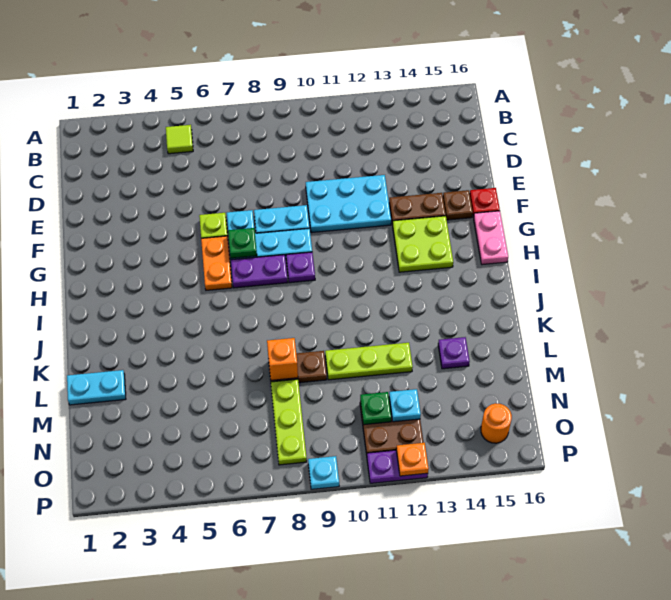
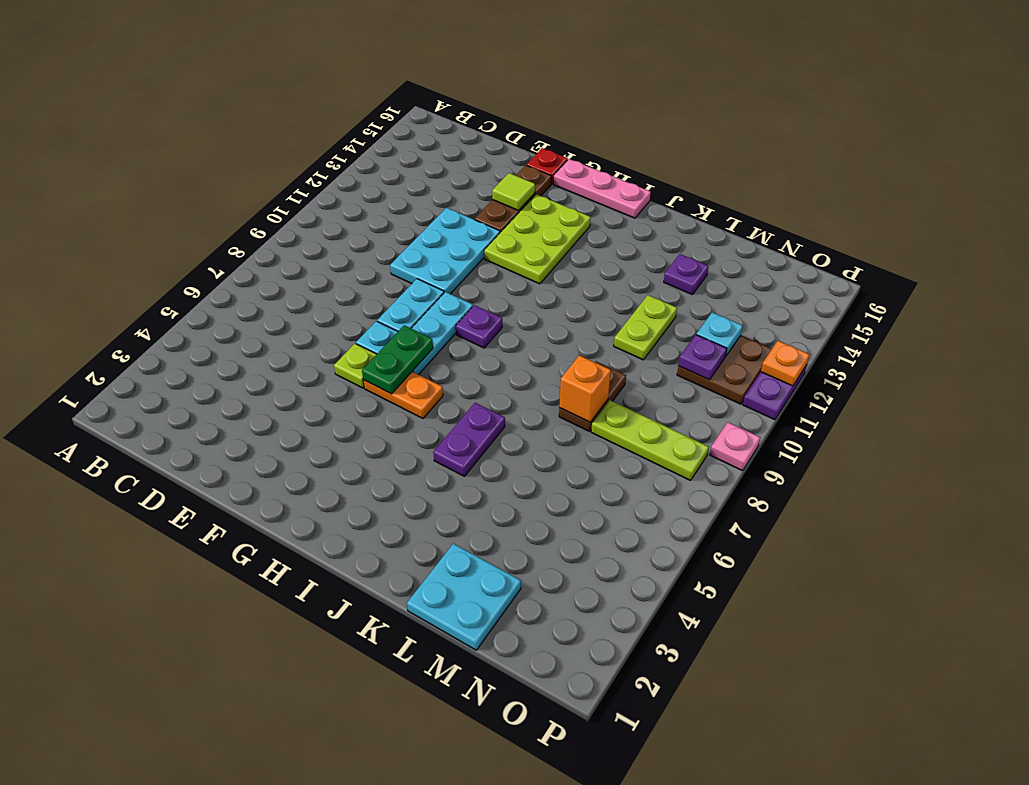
lime 1x1 tile [166,125,193,154] -> lime 1x1 tile moved to [492,173,535,211]
green 1x1 plate [228,228,257,258] -> green 1x2 plate [362,325,433,394]
lime 2x2 plate [393,216,453,272] -> lime 2x3 plate [484,194,591,284]
pink 1x2 plate [474,211,508,265] -> pink 1x3 plate [553,159,651,218]
purple 1x2 plate [231,255,288,288] -> purple 1x2 plate moved to [433,403,505,476]
cyan 1x2 plate [67,370,126,405] -> cyan 2x2 plate [407,544,521,650]
lime 1x3 plate [325,343,413,380] -> lime 1x2 plate [614,295,677,360]
green 1x1 plate [360,392,391,425] -> purple 1x1 plate [678,335,727,380]
orange 1x1 round brick [481,403,512,443] -> none
cyan 1x1 plate [308,456,339,489] -> pink 1x1 plate [710,422,760,471]

